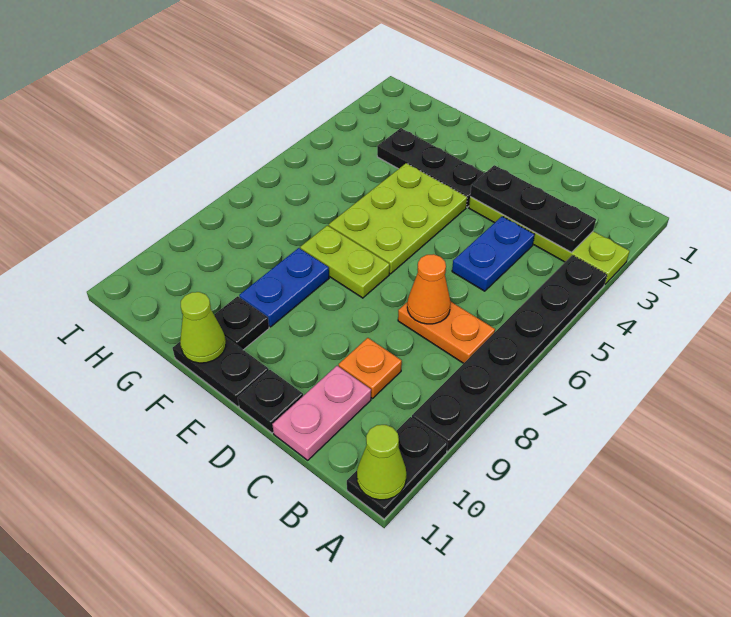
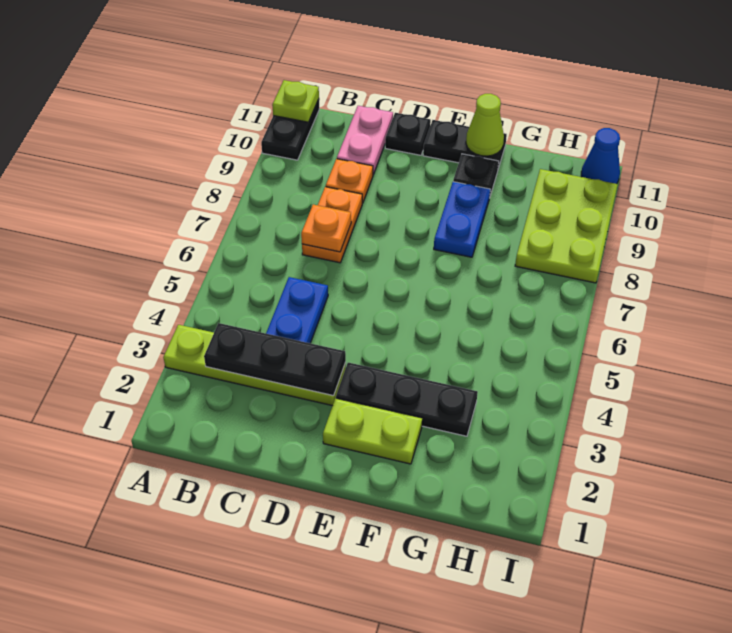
black 1x6 plate [412,255,607,451] -> none
lime 1x1 cone [357,425,406,500] -> lime 1x1 plate [272,80,319,122]
orange 1x2 plate [398,301,495,363] -> orange 1x2 plate turned to [302,187,362,263]
orange 1x1 cone [407,254,451,324] -> orange 1x1 plate [301,205,351,252]
lime 2x3 plate [329,163,467,274] -> lime 2x3 plate moved to [515,169,618,283]
lime 1x2 plate [300,225,390,298] -> lime 1x2 plate moved to [323,398,422,464]
none -> blue 1x1 cone [581,128,620,184]

